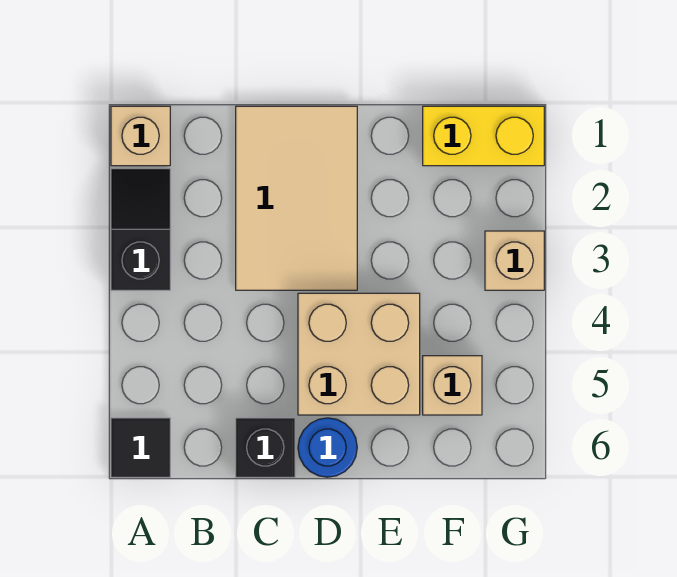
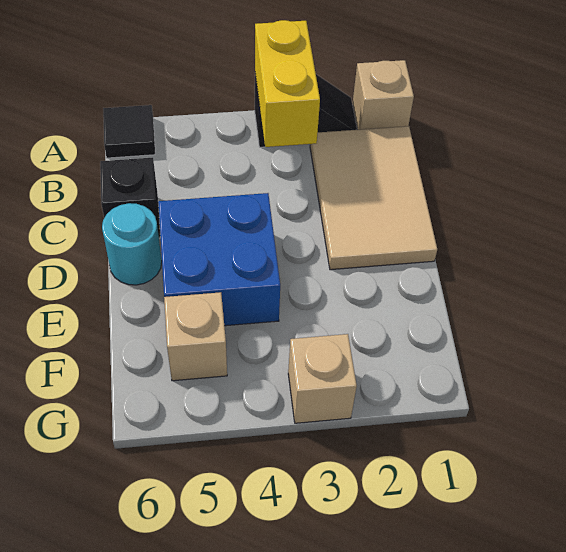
tan 2x3 tile [236,106,357,290] -> tan 2x3 tile turned to [310,126,437,270]
tan 2x2 brick [298,293,420,415] -> blue 2x2 brick [158,193,280,326]
blue 1x1 round brick [298,418,357,477] -> cyan 1x1 round brick [102,203,162,285]
yellow 1x2 brick [423,106,544,166] -> yellow 1x2 brick moved to [255,20,320,147]

